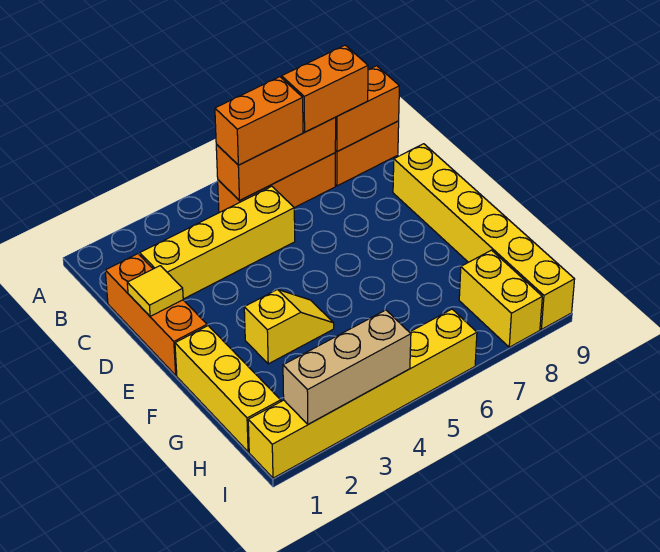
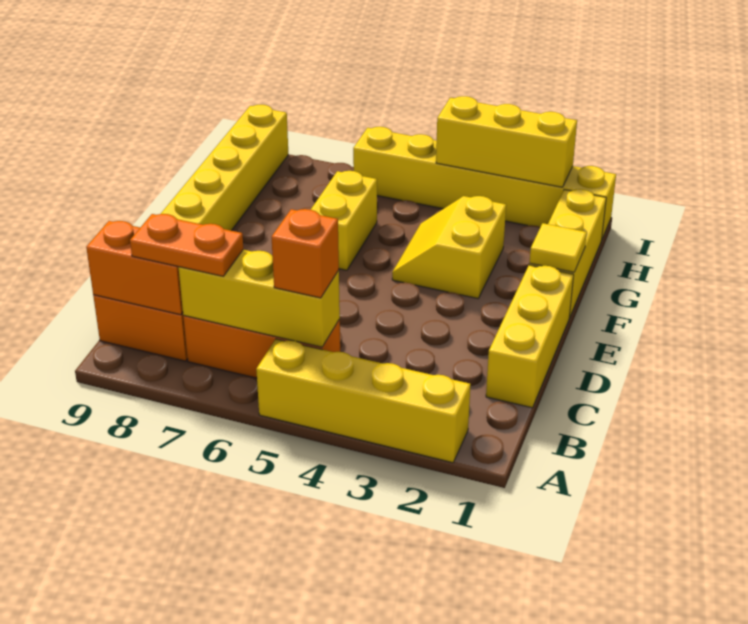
orange 1x3 brick [216,118,336,201] -> yellow 1x3 brick [179,250,340,347]
orange 1x2 brick [215,77,303,165] -> orange 1x1 brick [272,209,339,298]
orange 1x2 brick [282,45,368,132] -> orange 1x2 plate [130,214,243,276]
orange 1x3 brick [105,254,207,375] -> yellow 1x3 brick [486,265,574,408]
yellow 1x4 brick [140,186,295,299] -> yellow 1x4 brick moved to [256,339,471,463]
yellow 1x1 tile [127,266,183,316] -> yellow 1x1 tile moved to [530,223,587,272]
yellow 1x2 slope [244,289,334,364] -> yellow 2x2 slope [392,196,506,299]
yellow 1x2 brick [459,250,542,347] -> yellow 1x2 brick moved to [311,171,377,270]
tan 1x3 brick [283,310,411,424] -> yellow 1x3 brick [436,96,577,187]

